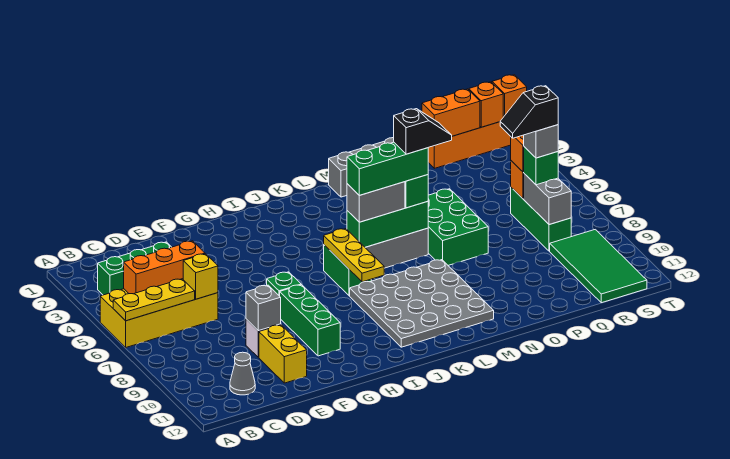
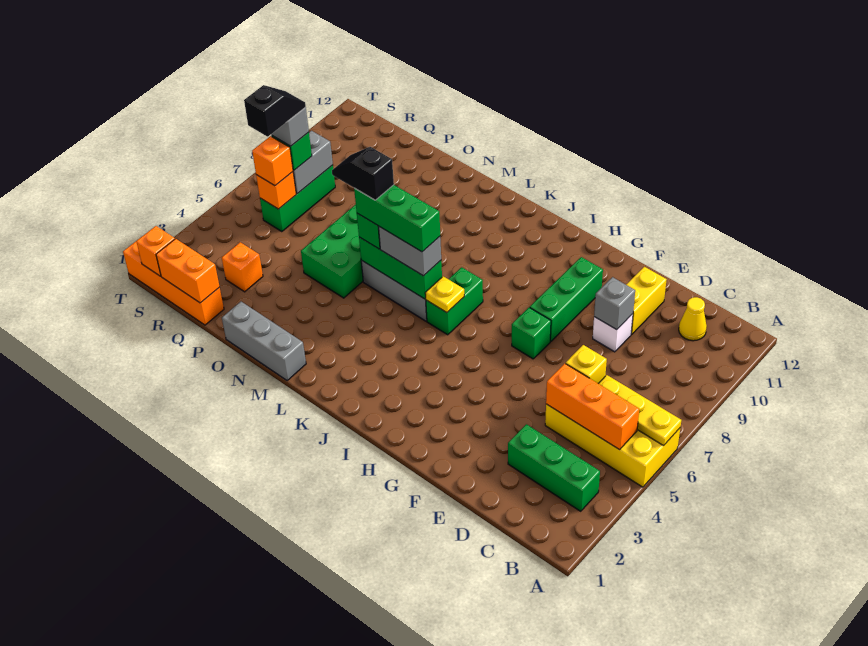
grey 1x1 cone [230,352,255,395] -> yellow 1x1 cone [679,297,707,341]
yellow 1x3 plate [324,229,384,282] -> yellow 1x1 plate [425,276,464,313]
grey 4x4 plate [350,260,494,347] -> none
black 1x2 slope [500,86,558,138] -> black 1x2 slope turned to [244,85,306,137]
green 2x4 tile [550,230,647,303] -> none
orange 1x1 brick [492,75,527,117] -> orange 1x1 brick moved to [222,242,263,292]

